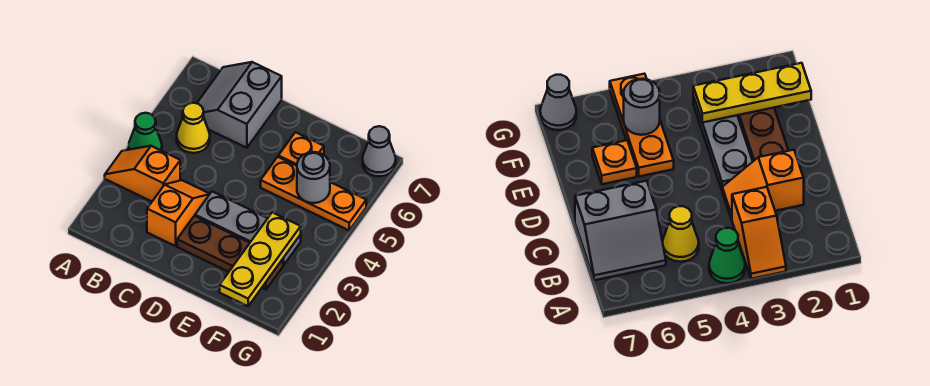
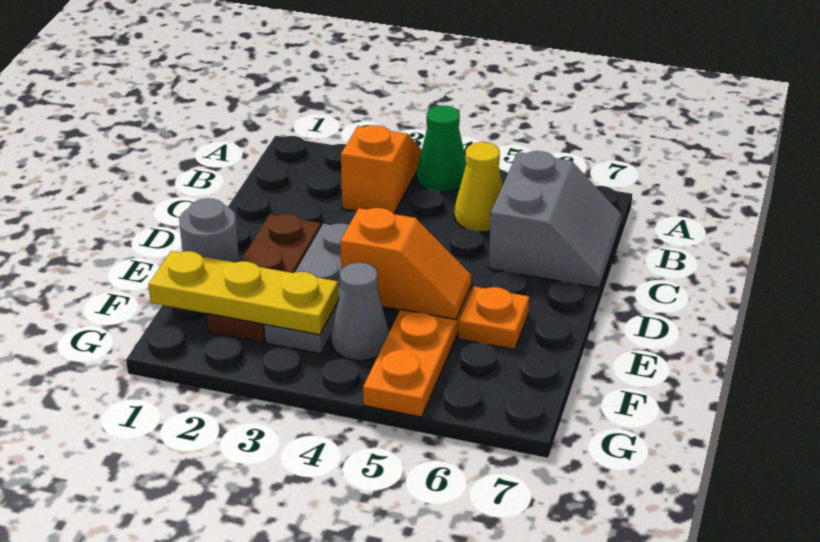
grey 2x2 slope [197,62,282,148] -> grey 2x2 slope turned to [489,151,622,288]
orange 1x2 slope [147,180,210,246] -> orange 1x2 slope moved to [341,208,471,319]
grey 1x1 round brick [297,152,330,203] -> grey 1x1 round brick moved to [179,198,239,263]
grey 1x1 cone [363,126,396,176] -> grey 1x1 cone moved to [331,263,389,361]

